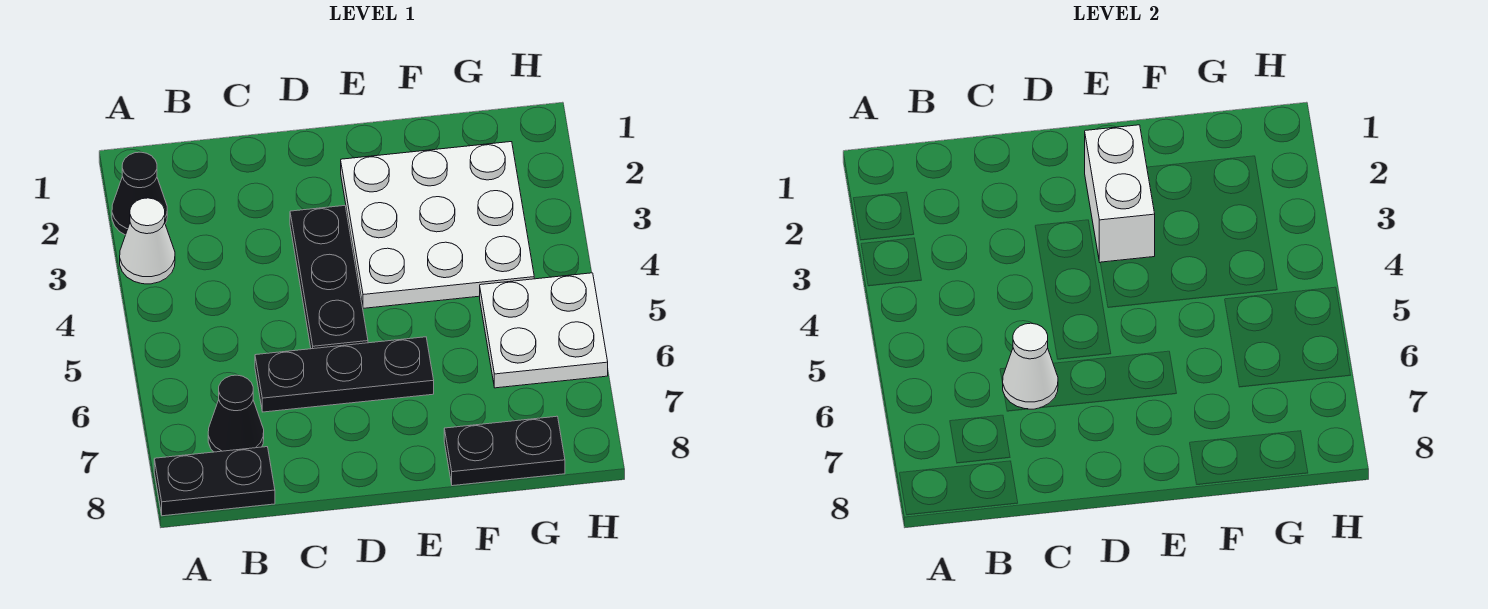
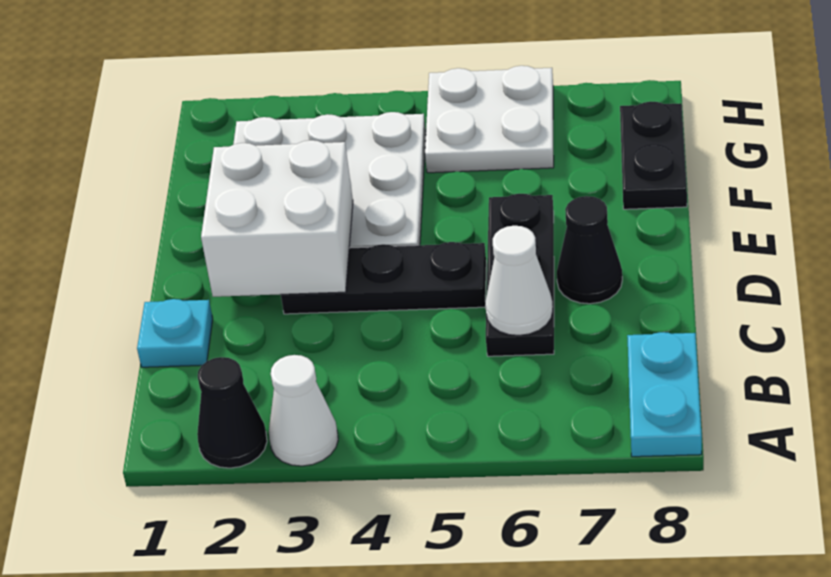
black 1x2 plate [154,447,275,516] -> cyan 1x2 plate [627,332,702,457]
black 1x1 cone [208,375,264,452] -> black 1x1 cone moved to [557,196,622,304]
none -> cyan 1x1 plate [137,299,213,367]
white 1x2 brick [1085,125,1155,262] -> white 2x2 brick [201,140,353,297]

